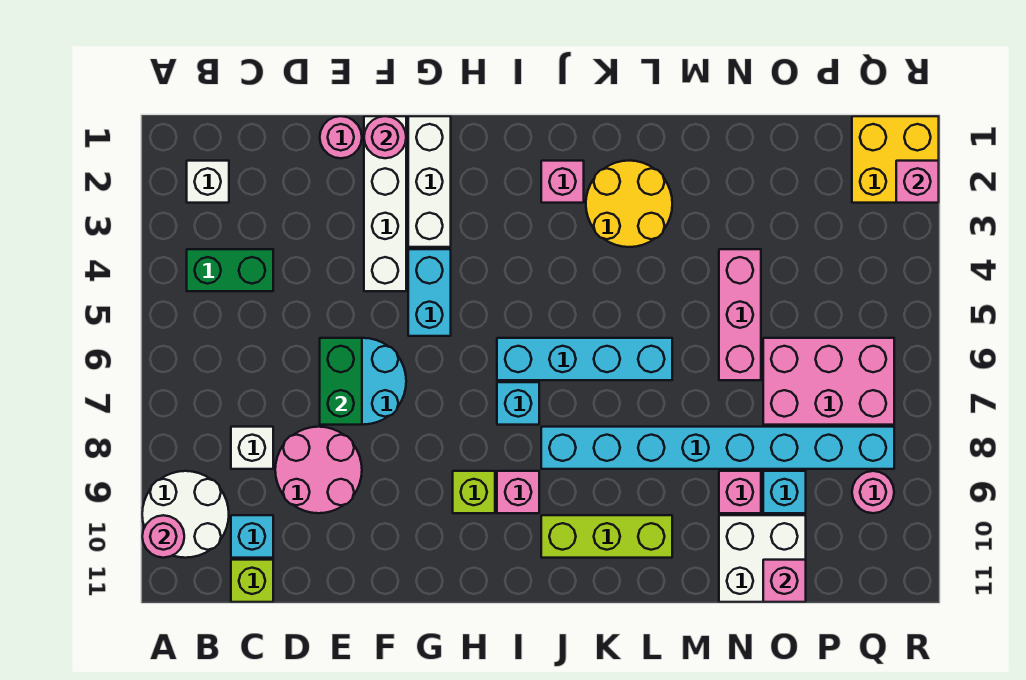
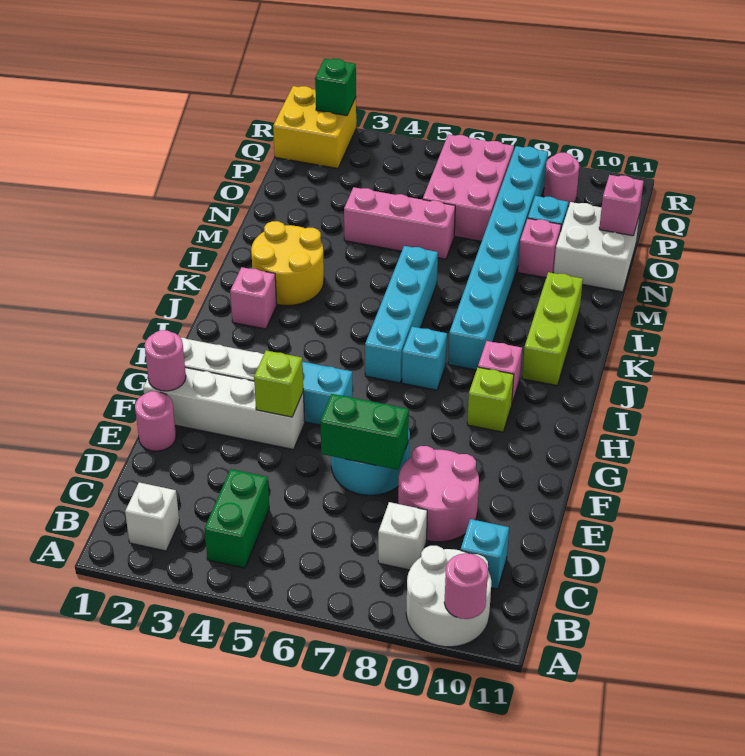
lime 1x1 brick [231,560,273,602] -> lime 1x1 brick moved to [254,351,303,417]
pink 1x1 brick [896,161,939,203] -> green 1x1 brick [315,59,356,116]

